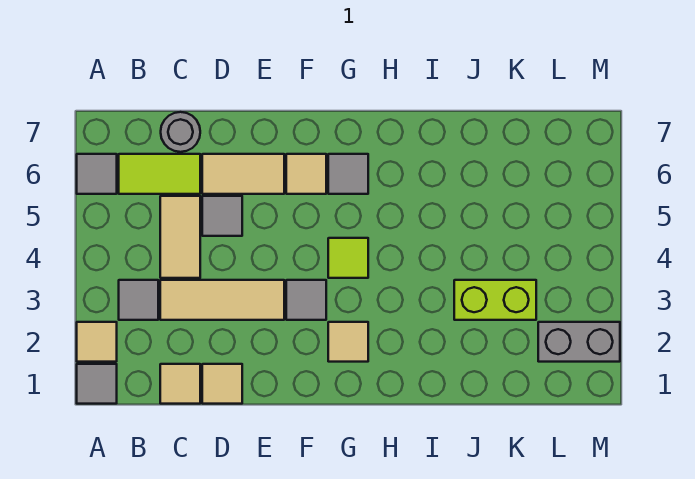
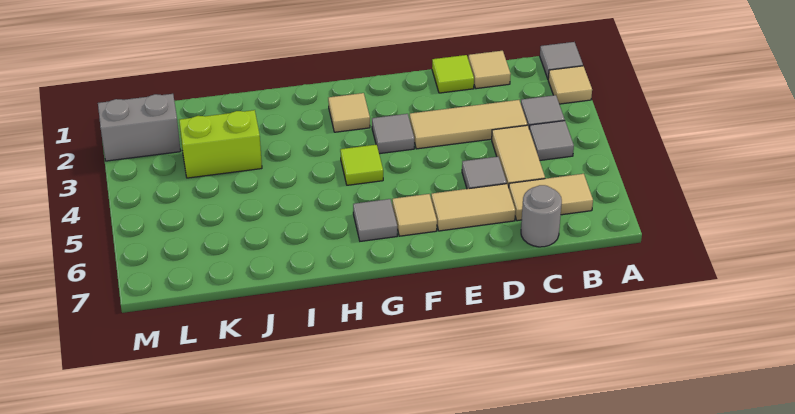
grey 1x1 tile [77,154,117,194] -> grey 1x1 tile moved to [529,121,574,160]
lime 1x2 tile [119,154,200,194] -> tan 1x2 tile [509,174,593,221]
tan 1x1 tile [202,364,242,404] -> lime 1x1 tile [432,55,474,93]

